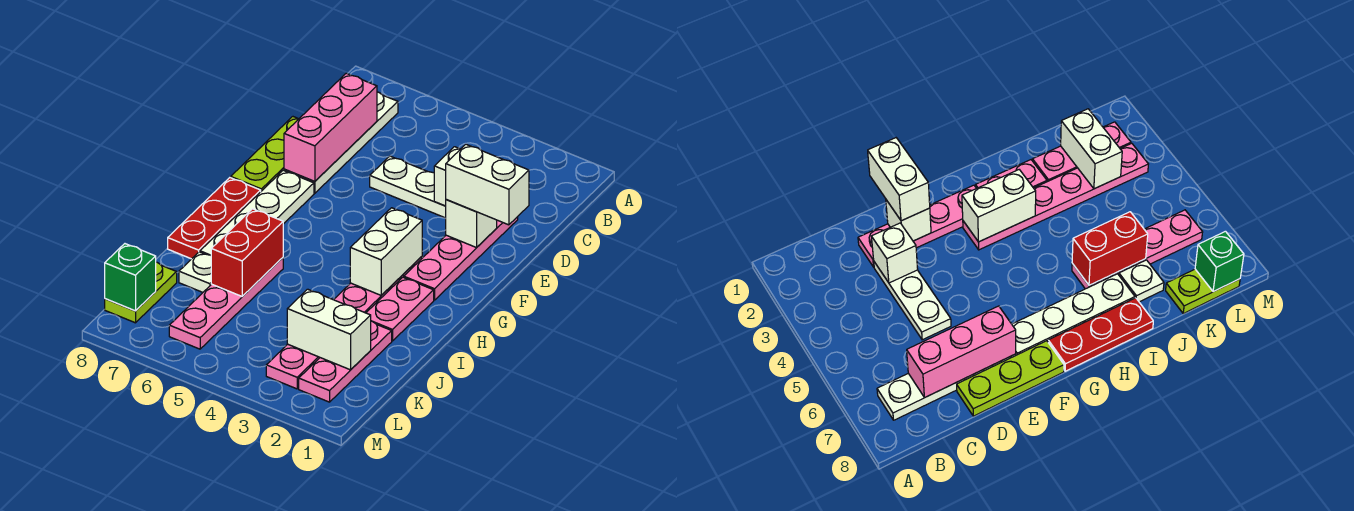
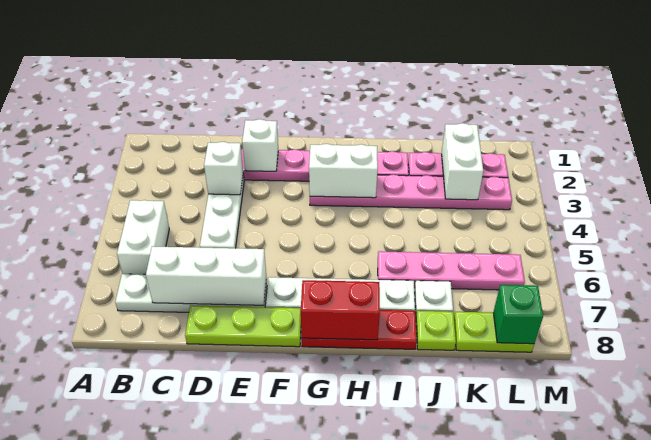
pink 1x3 brick [284,73,377,182] -> white 1x3 brick [146,246,266,305]
white 1x2 brick [446,144,529,225] -> white 1x2 brick moved to [117,200,169,274]
red 1x2 brick [211,209,283,296] -> red 1x2 brick moved to [301,280,380,340]
none -> lime 1x1 plate [416,311,456,350]

